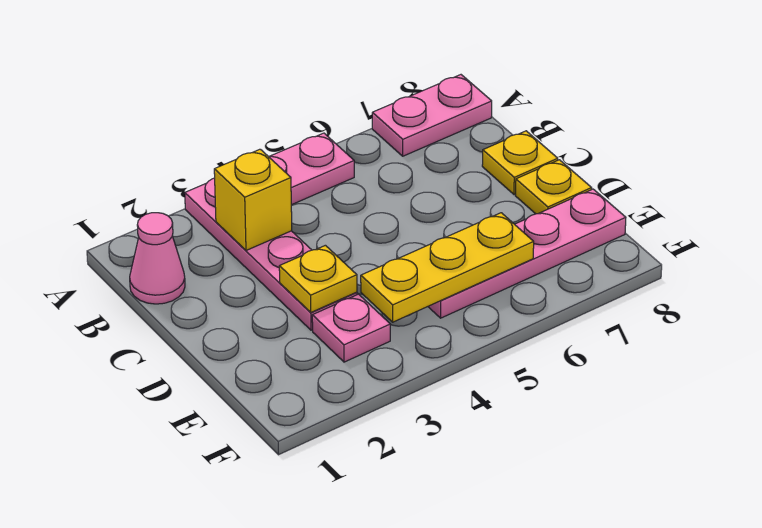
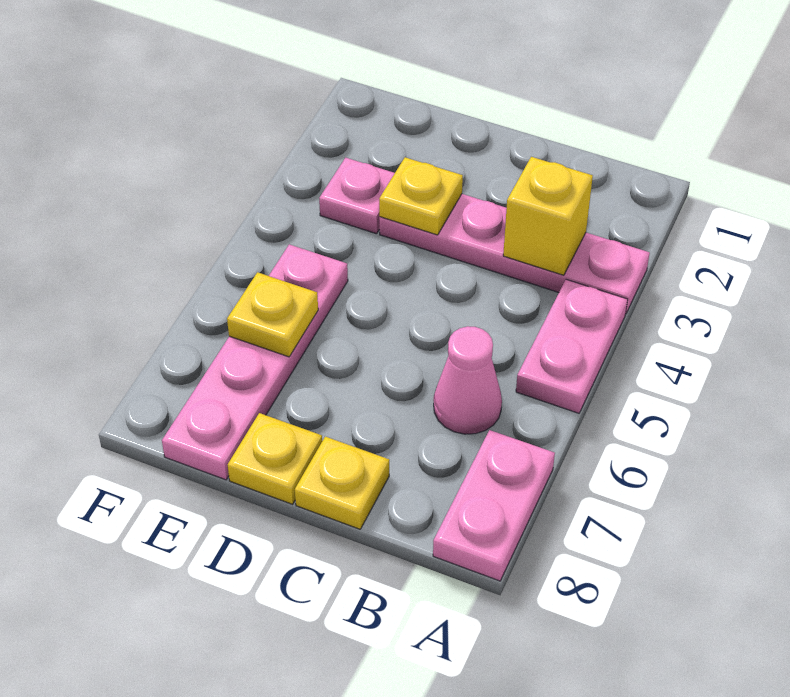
pink 1x1 cone [130,213,185,304] -> pink 1x1 cone moved to [434,326,502,434]
yellow 1x3 plate [361,213,534,322] -> yellow 1x1 plate [227,272,318,357]

